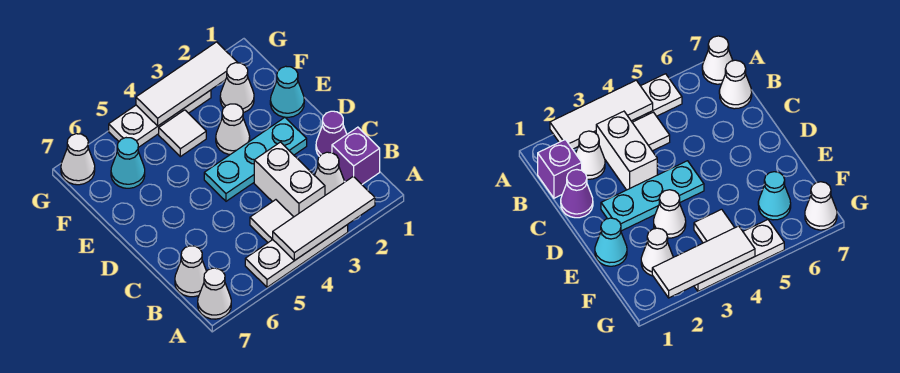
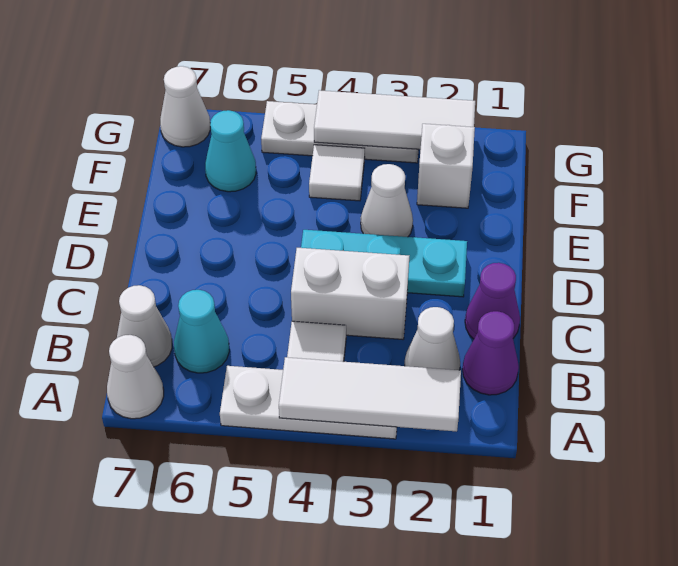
purple 1x1 brick [332,127,380,184] -> purple 1x1 cone [462,311,519,395]
white 1x2 brick [254,142,325,217] -> white 1x2 brick turned to [291,248,409,339]
cyan 1x1 cone [270,66,304,117] -> cyan 1x1 cone moved to [174,290,229,373]
white 1x1 cone [220,63,254,113] -> white 1x1 brick [417,124,475,208]

